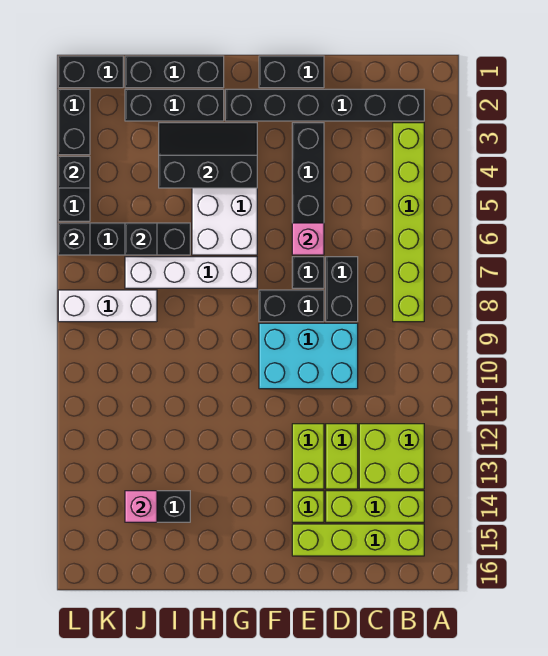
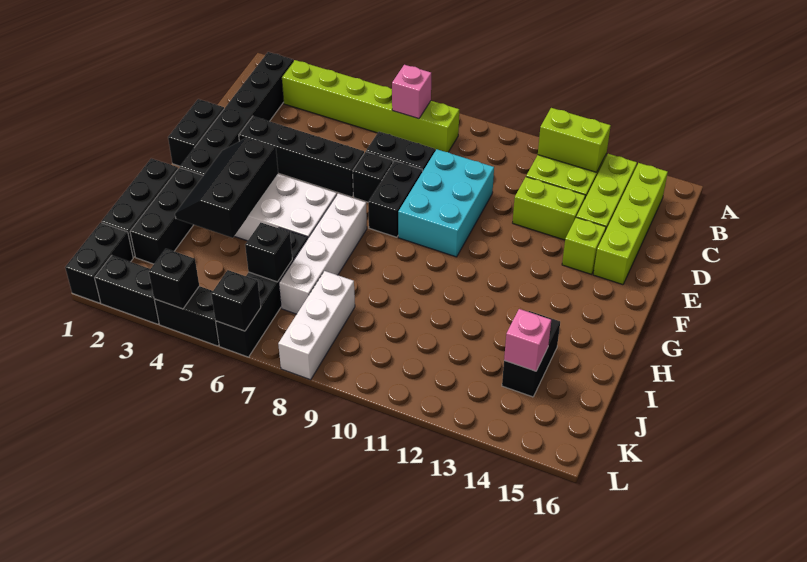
pink 1x1 brick [292,223,324,255] -> pink 1x1 brick moved to [392,65,431,119]
lime 1x2 brick [292,424,324,489] -> lime 1x2 brick moved to [538,108,611,172]

